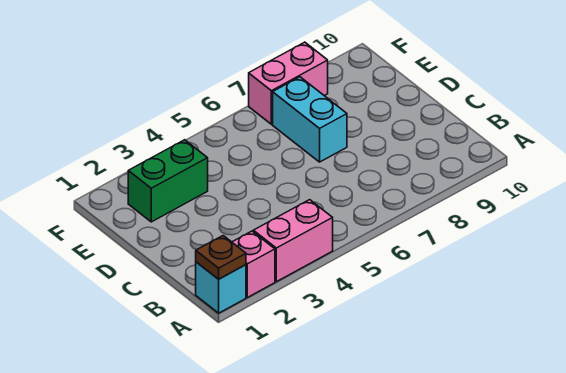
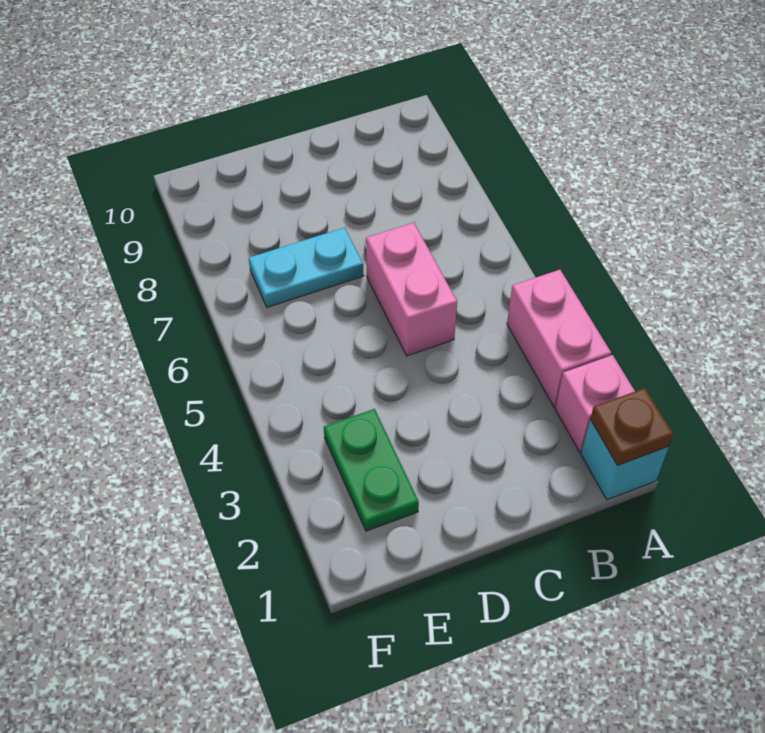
cyan 1x2 brick [273,77,347,162] -> cyan 1x2 plate [249,228,364,307]
green 1x2 brick [128,140,208,222] -> green 1x2 plate [324,409,419,531]
pink 1x2 brick [249,42,328,124] -> pink 1x2 brick moved to [366,223,457,356]

